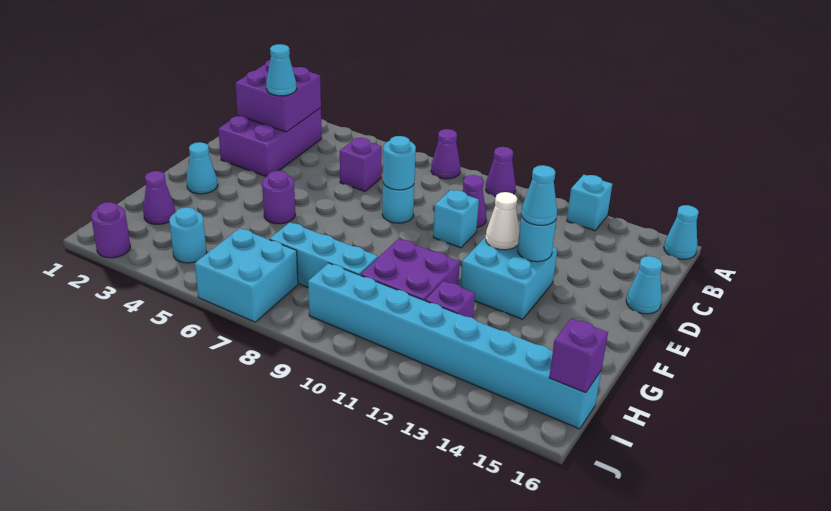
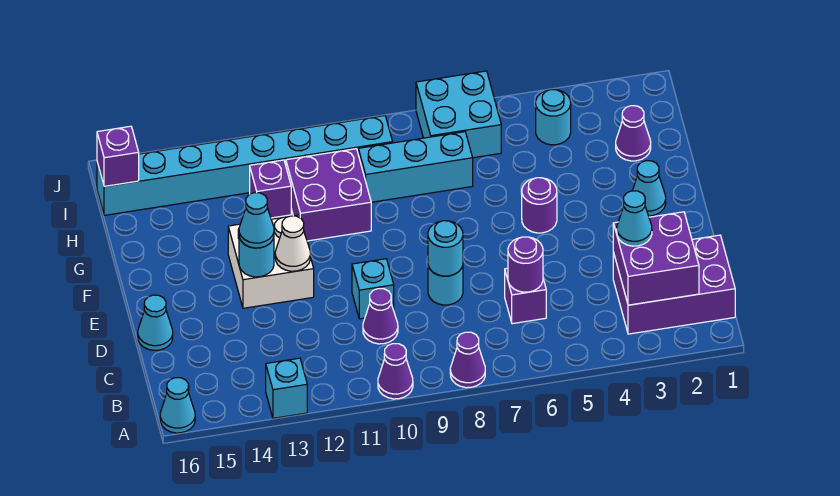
purple 2x3 brick [218,108,322,177] -> purple 2x3 brick turned to [613,235,735,334]
cyan 2x2 brick [460,237,557,319] -> white 2x2 brick [228,215,314,308]
purple 1x1 round brick [91,202,130,258] -> purple 1x1 round brick moved to [508,237,543,292]

